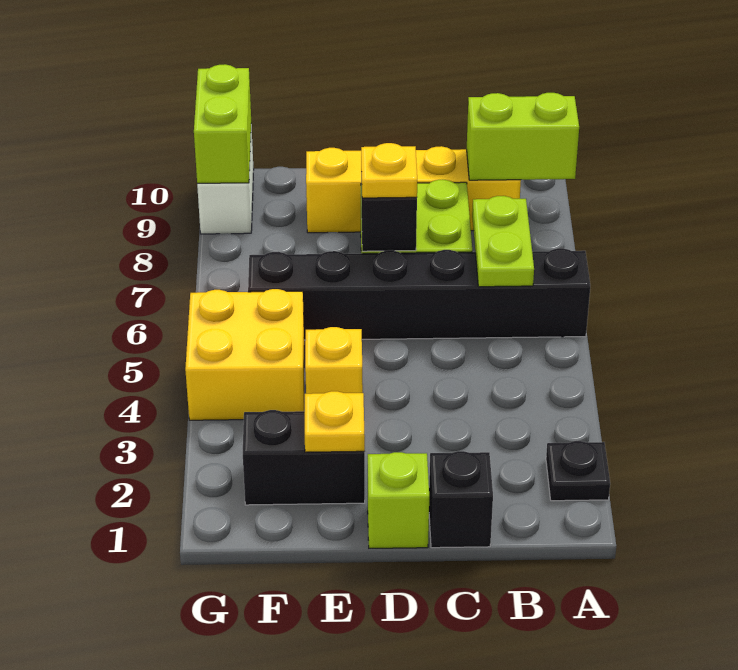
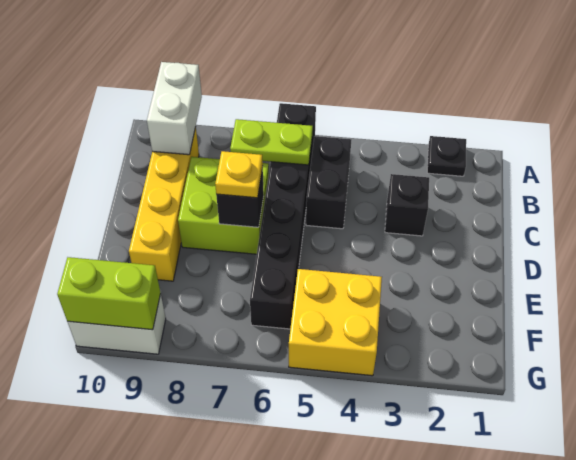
lime 1x2 brick [467,93,579,180] -> white 1x2 brick [147,62,202,155]
black 1x1 brick [429,451,493,548] -> black 1x1 brick moved to [385,174,429,236]
lime 1x1 brick [368,452,429,548] -> none
black 1x2 brick [243,410,365,505] -> black 1x2 brick moved to [306,136,351,229]
yellow 1x1 plate [305,391,365,452] -> none
yellow 1x1 brick [305,327,363,394] -> none

